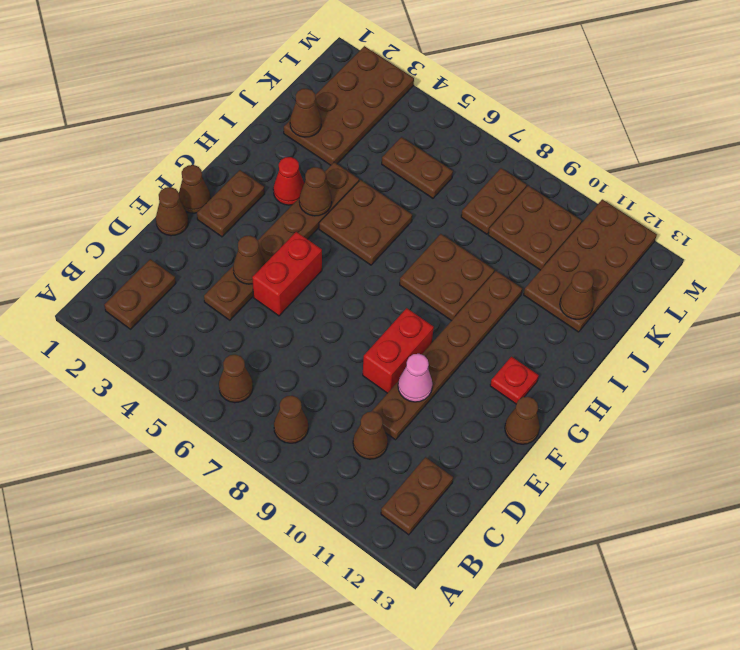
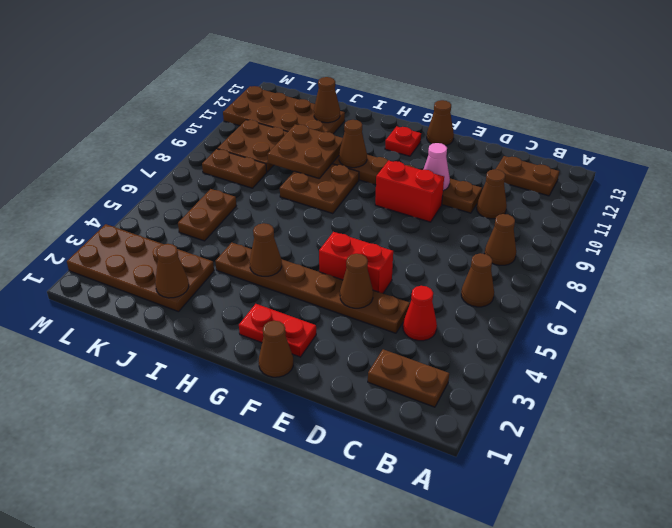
brown 1x1 cone [156,187,188,236] -> brown 1x1 cone moved to [339,120,367,168]
brown 1x2 plate [197,170,265,237] -> red 1x2 plate [239,304,316,357]
red 1x1 cone [273,157,304,205] -> red 1x1 cone moved to [403,286,437,341]
brown 2x2 plate [319,180,412,265] -> brown 2x2 plate moved to [267,124,343,178]

